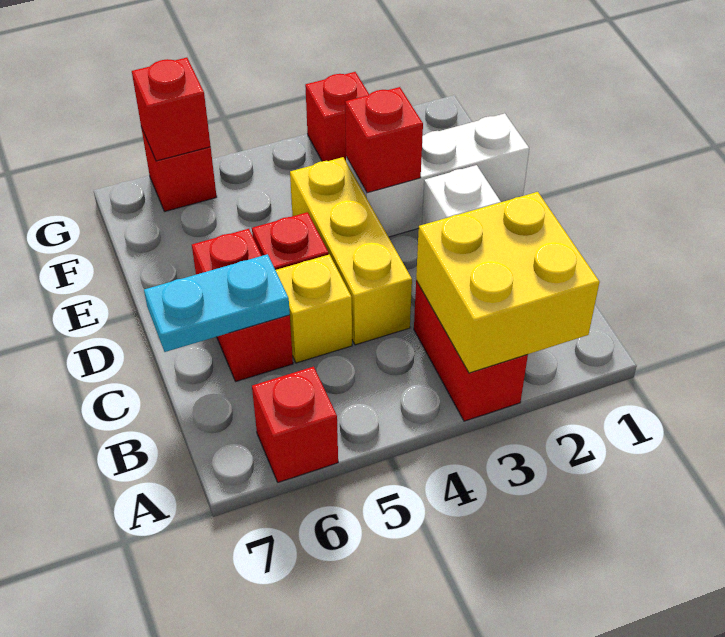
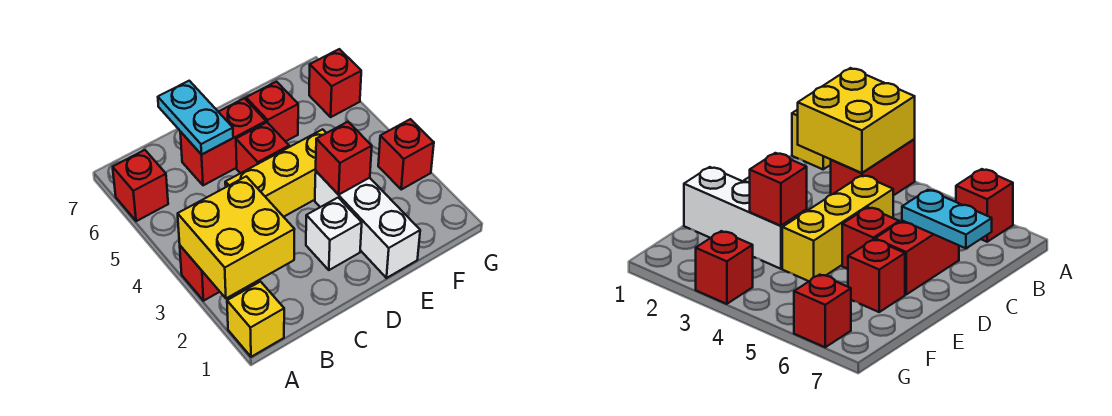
yellow 1x1 brick [276,255,352,363] -> yellow 1x1 brick moved to [227,282,284,357]
red 1x1 brick [132,58,211,161] -> red 1x1 brick moved to [246,82,298,141]

